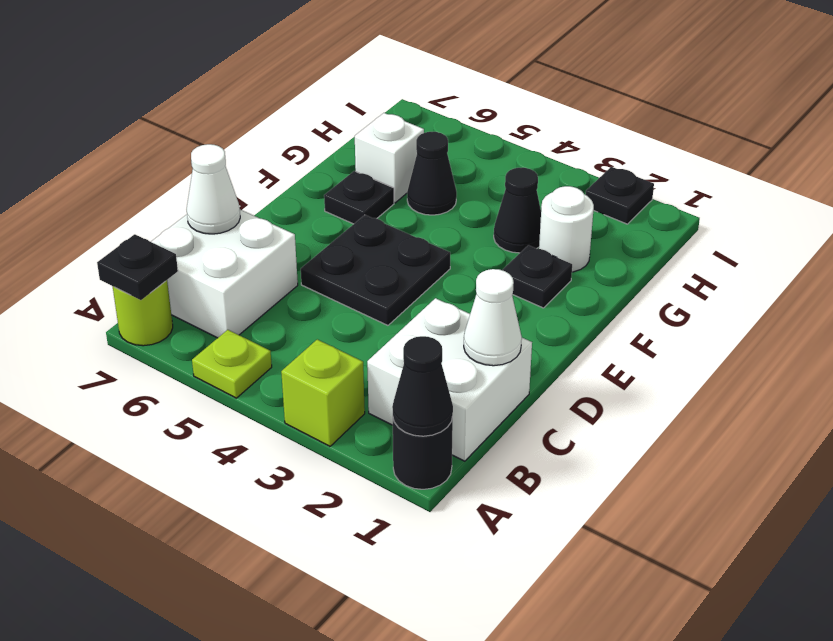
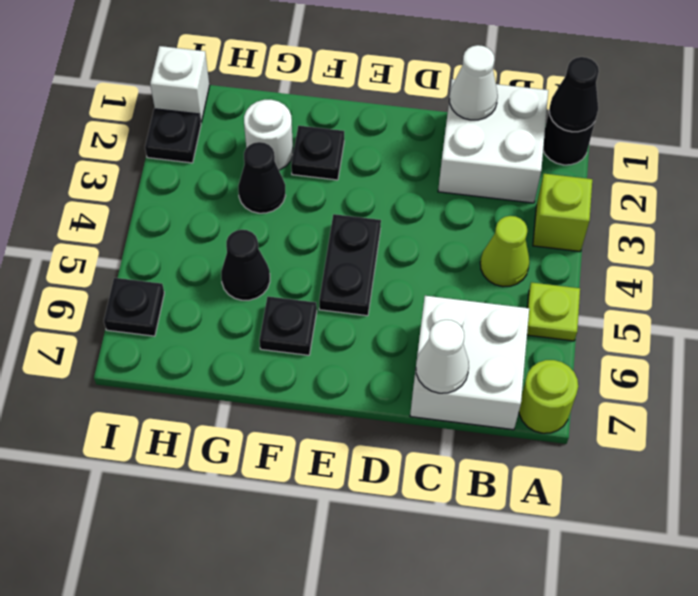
black 1x1 plate [97,234,178,300] -> black 1x1 plate moved to [104,278,164,336]
none -> lime 1x1 cone [480,216,530,287]
black 2x2 plate [301,215,450,325] -> black 1x2 plate [319,214,381,316]
white 1x1 brick [355,113,424,203] -> white 1x1 brick moved to [150,46,209,123]

